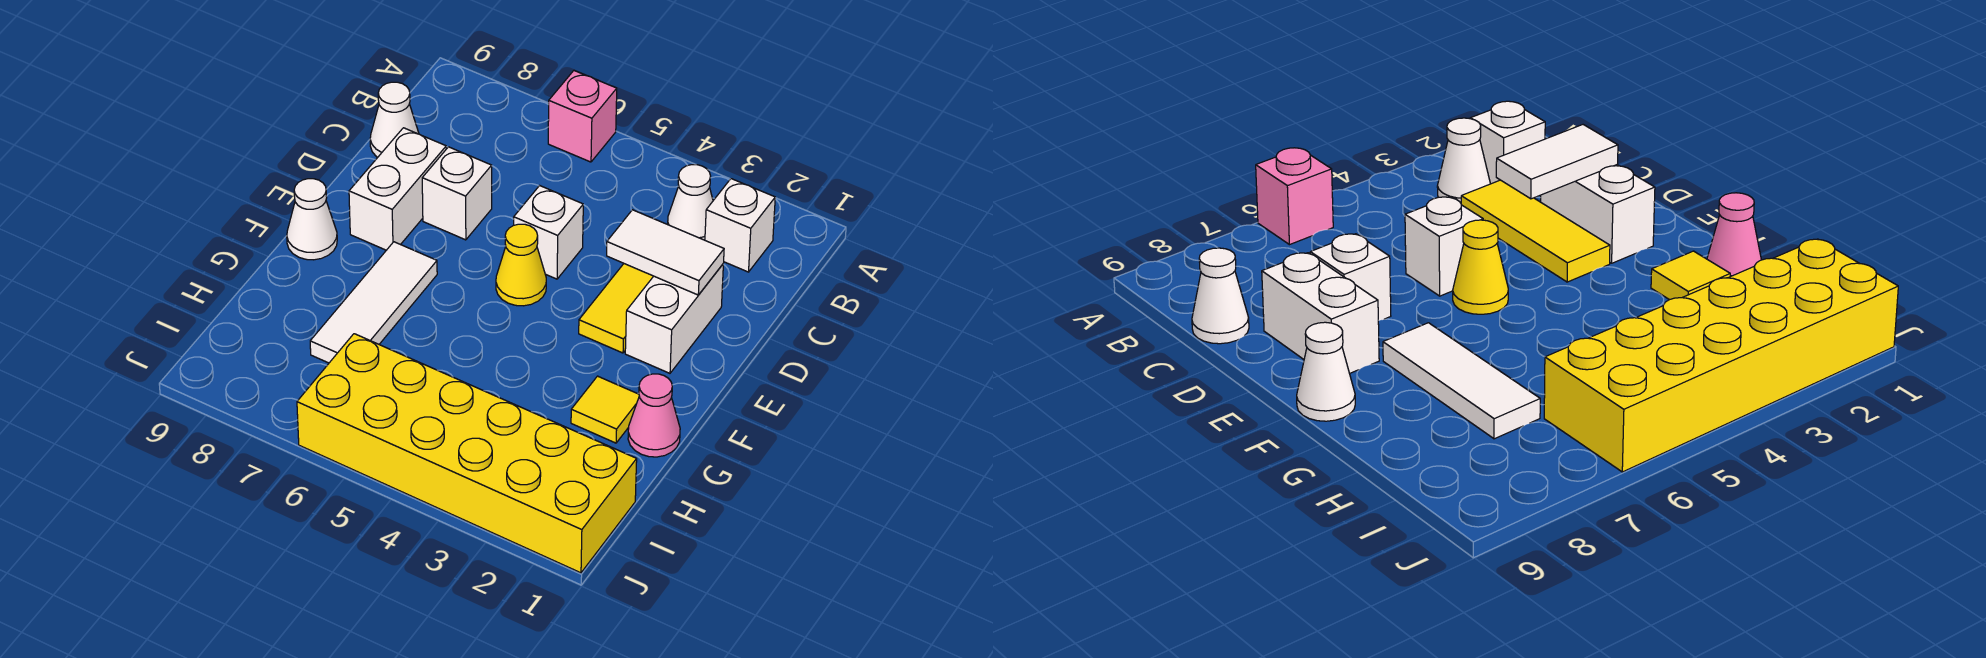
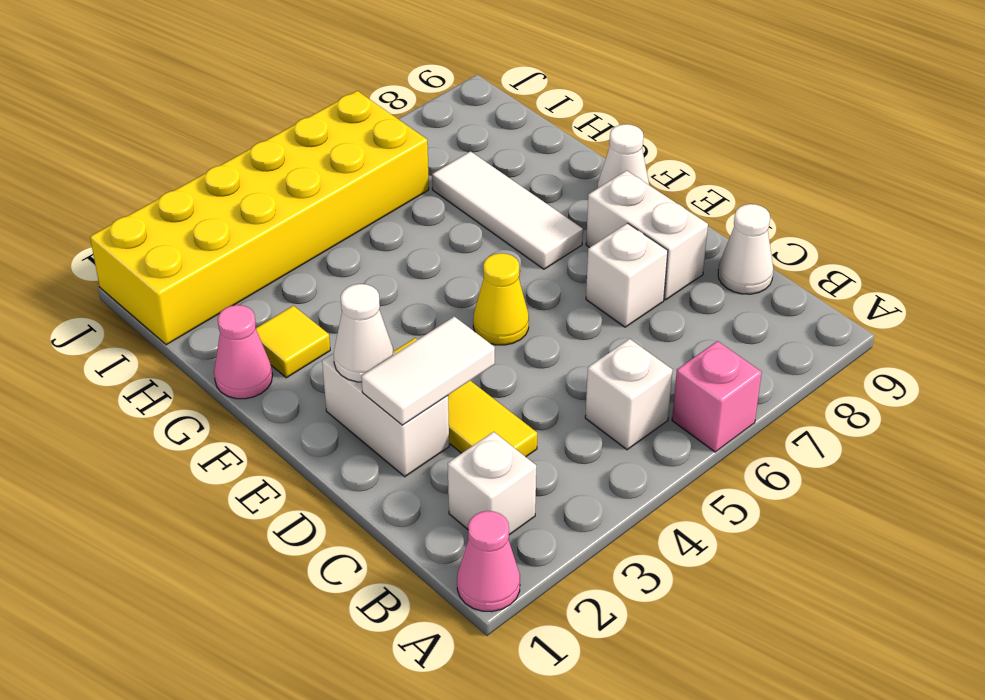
none -> pink 1x1 cone [457,511,520,612]
white 1x1 cone [668,165,713,240] -> white 1x1 cone moved to [334,284,394,382]
white 1x1 brick [514,186,583,279] -> white 1x1 brick moved to [585,339,672,450]

